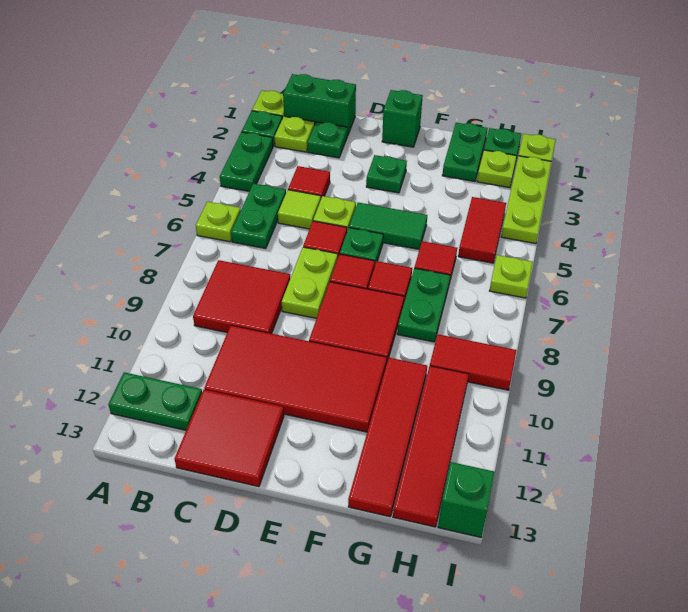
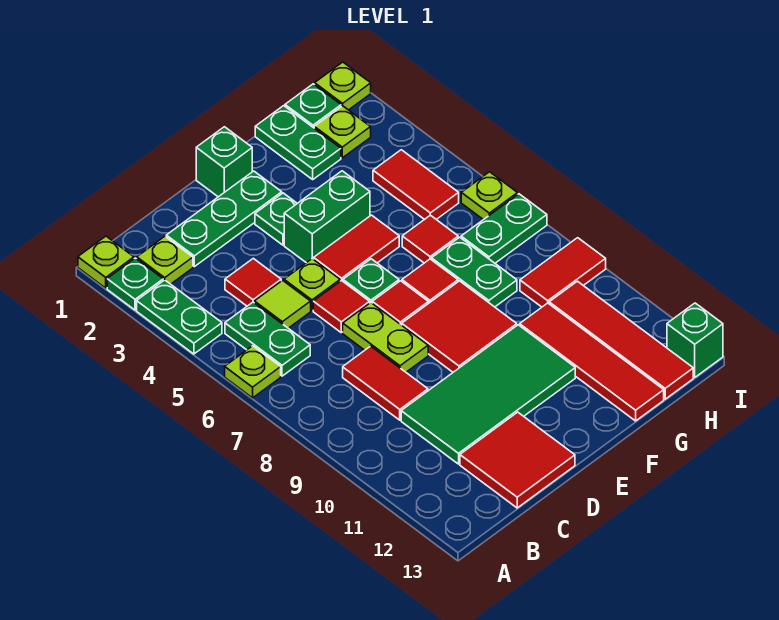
green 1x2 plate [108,372,202,430] -> green 1x2 plate moved to [461,194,547,263]
green 1x2 brick [283,74,356,136] -> green 1x2 brick moved to [284,171,370,263]
red 2x2 tile [193,260,290,334] -> red 1x2 tile [343,346,428,420]
green 1x1 plate [308,122,347,158] -> green 1x3 plate [166,171,282,267]
red 2x4 tile [204,326,387,432] -> green 2x4 tile [401,325,575,464]
green 1x2 tile [349,202,427,249] -> red 1x2 tile [314,215,399,281]
lime 1x3 plate [501,156,552,244] -> none

